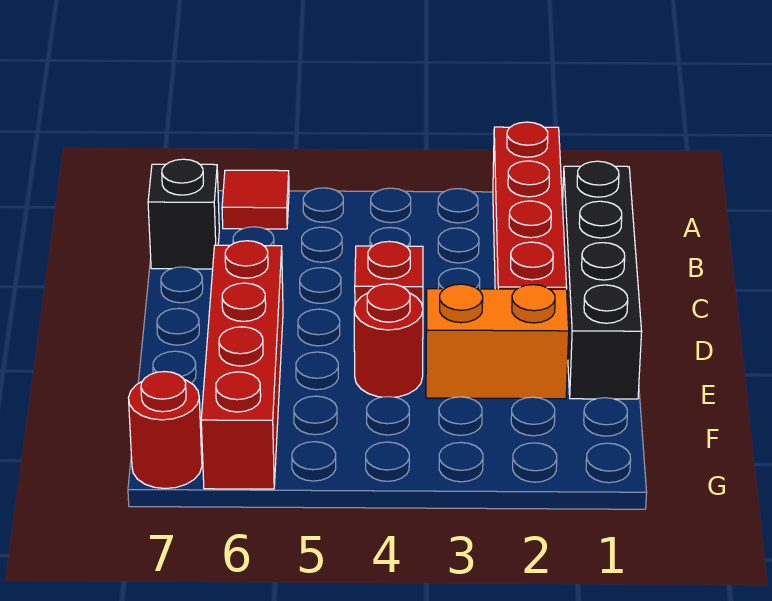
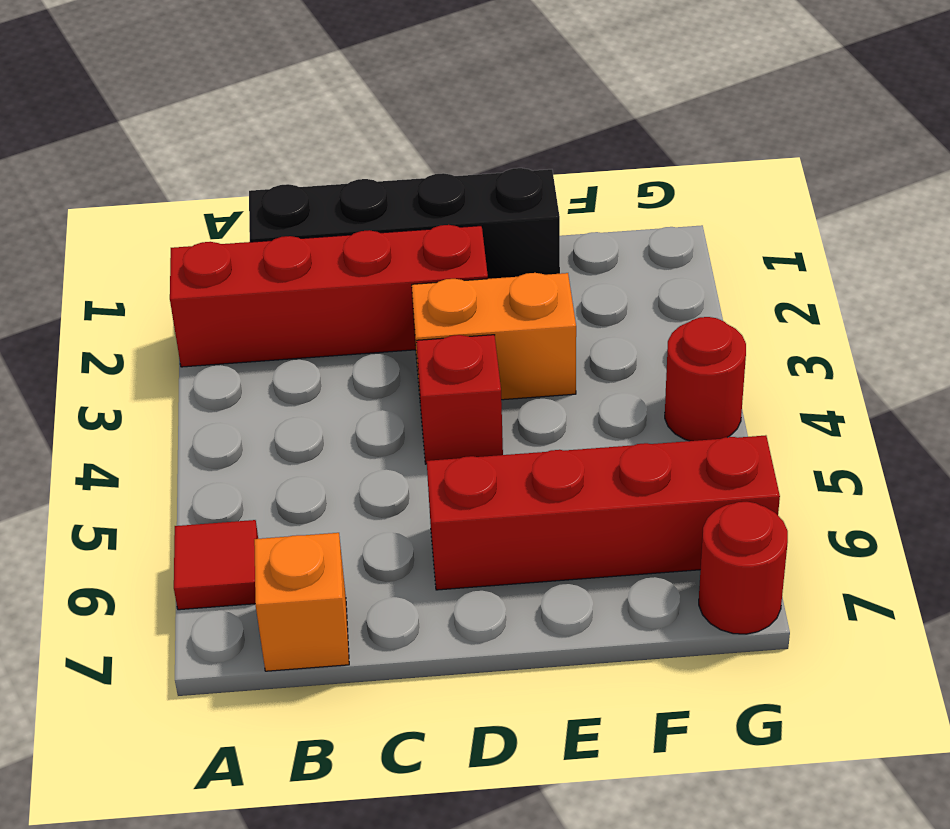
black 1x1 brick [148,159,219,269] -> orange 1x1 brick [254,533,349,671]
orange 1x2 brick [426,284,569,399] -> orange 1x2 brick turned to [412,273,576,400]
red 1x1 round brick [354,284,423,397] -> red 1x1 round brick moved to [665,317,746,441]

